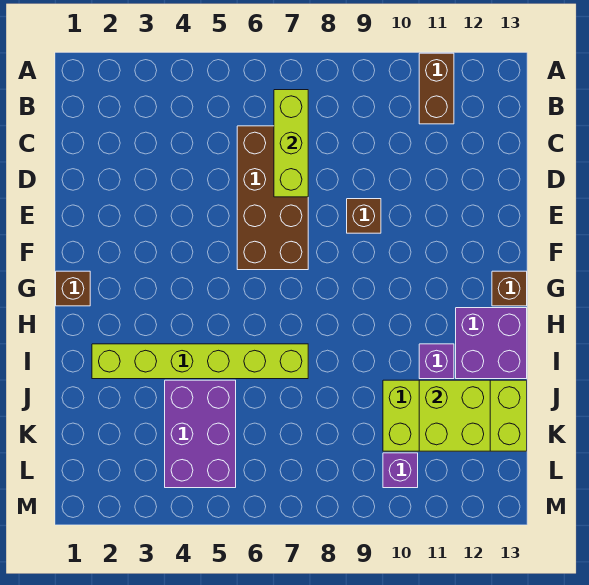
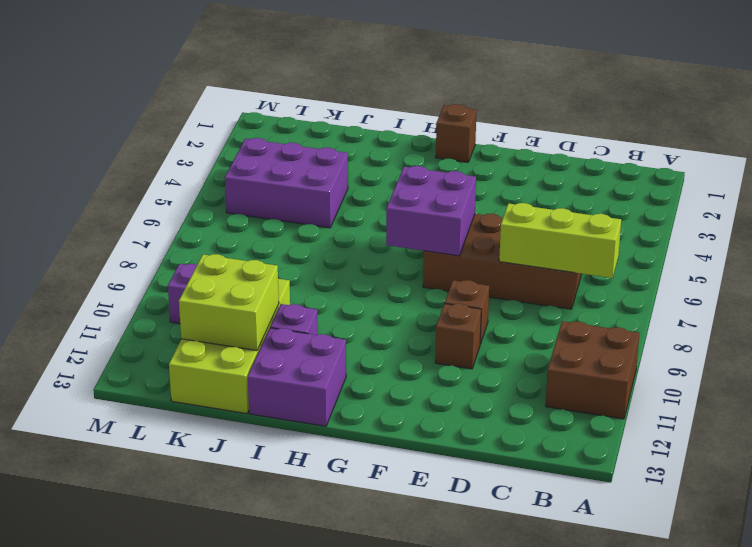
brown 1x2 brick [419,53,454,124] -> brown 2x2 brick [546,321,639,419]
none -> purple 2x2 brick [386,166,476,256]
brown 1x1 brick [492,271,527,306] -> brown 1x1 brick moved to [435,304,481,369]
lime 1x6 brick [92,344,308,379] -> none

